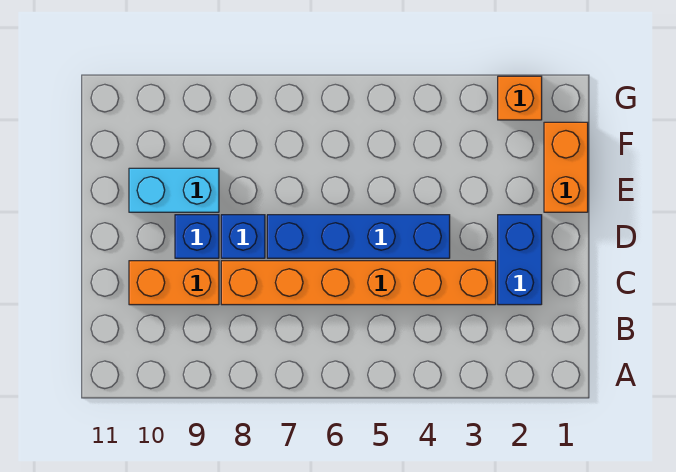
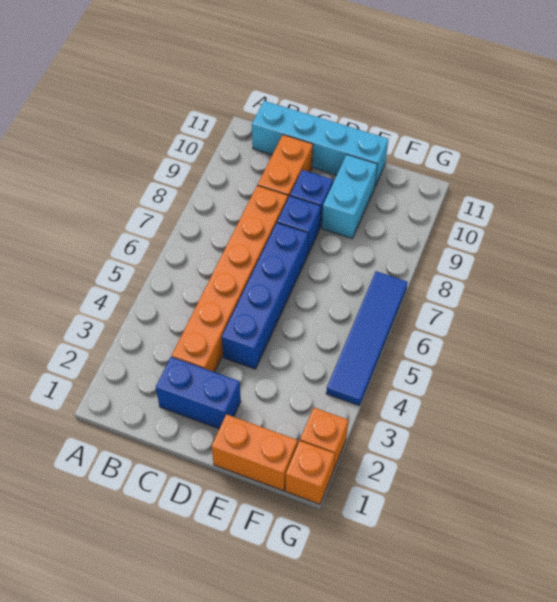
none -> cyan 1x4 brick [252,101,388,186]
none -> orange 1x1 brick [285,441,335,504]
none -> blue 1x4 tile [326,271,408,406]

